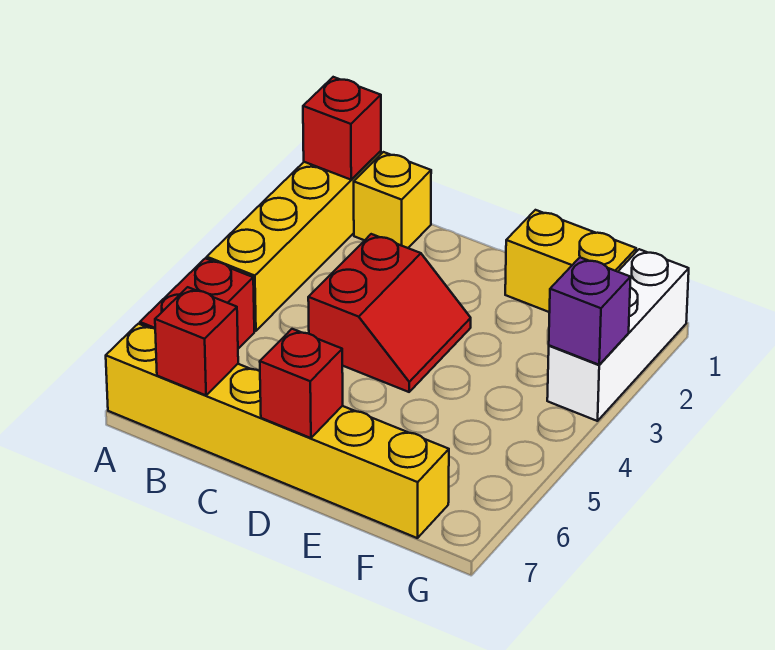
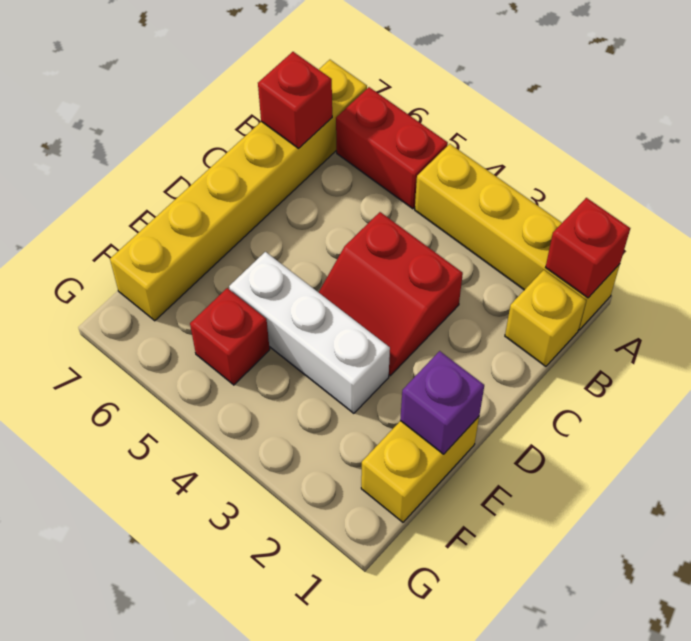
red 1x1 brick [260,329,343,438] -> red 1x1 brick moved to [190,288,270,385]
white 1x3 brick [547,249,689,421] -> white 1x3 brick moved to [229,252,390,413]
purple 1x1 brick [549,257,631,365] -> purple 1x1 brick moved to [400,351,484,454]

